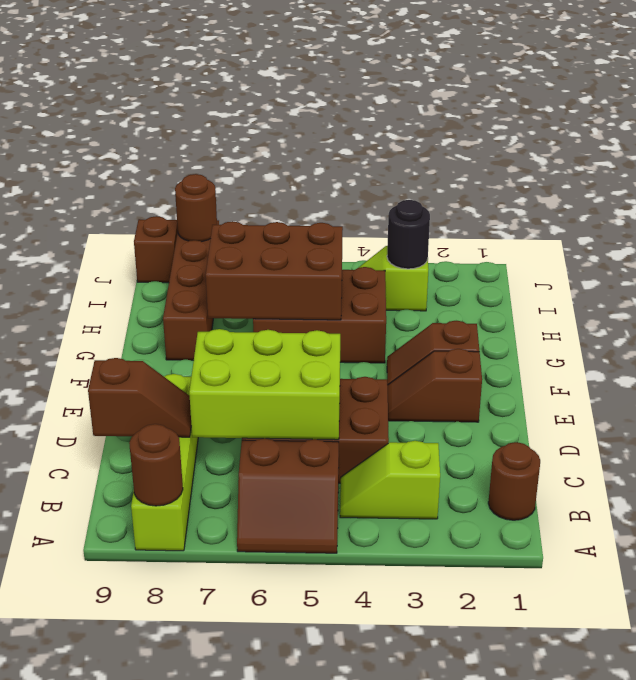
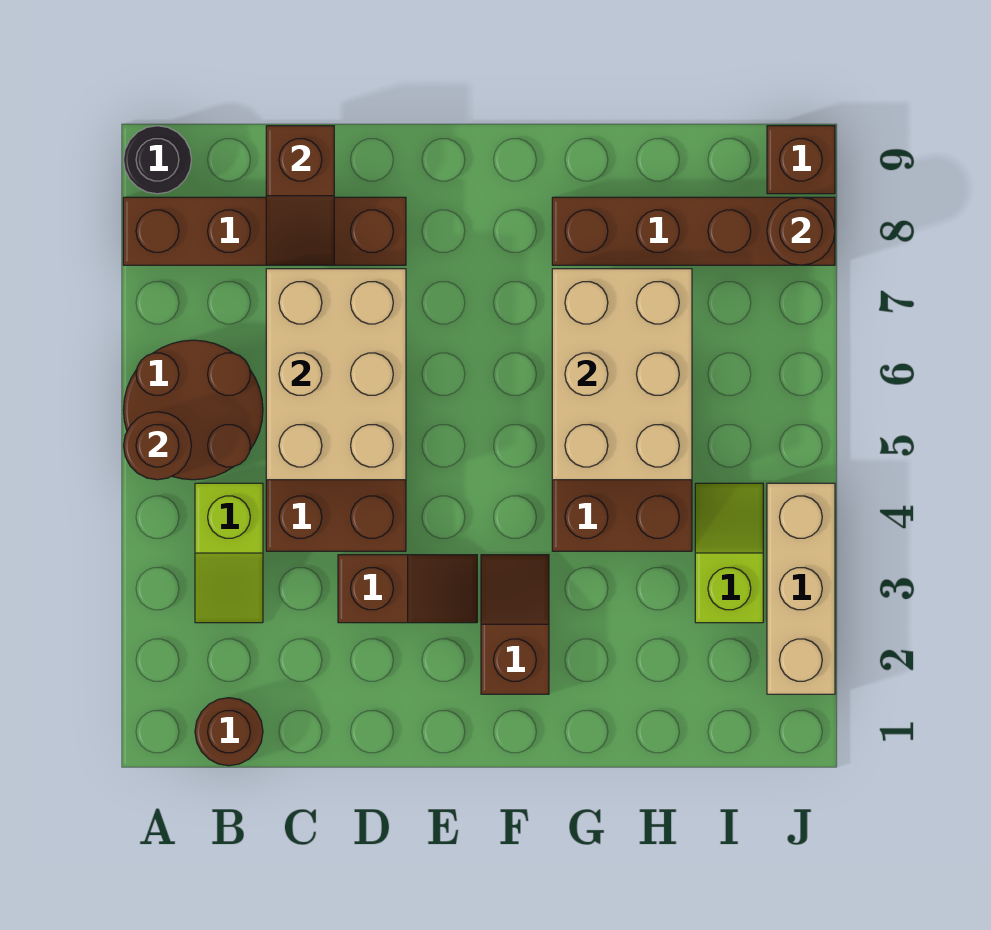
brown 2x2 slope [237,438,339,553] -> brown 2x2 round brick [124,340,263,480]
lime 1x4 brick [131,374,198,551] -> brown 1x4 brick [123,197,406,265]
brown 1x1 round brick [129,424,183,506] -> brown 1x1 round brick moved to [124,412,191,480]
lime 1x2 slope [340,441,440,519] -> lime 1x2 slope turned to [195,483,263,623]
lime 2x3 brick [189,329,340,440] -> tan 2x3 brick [266,269,406,480]
brown 1x2 slope [388,349,482,422] -> brown 1x2 slope turned to [338,555,477,623]
brown 2x3 brick [206,221,343,320] -> tan 2x3 brick [552,269,692,480]
black 1x1 round brick [387,200,430,269] -> black 1x1 round brick moved to [124,126,191,194]
none -> tan 1x3 brick [767,483,835,694]

